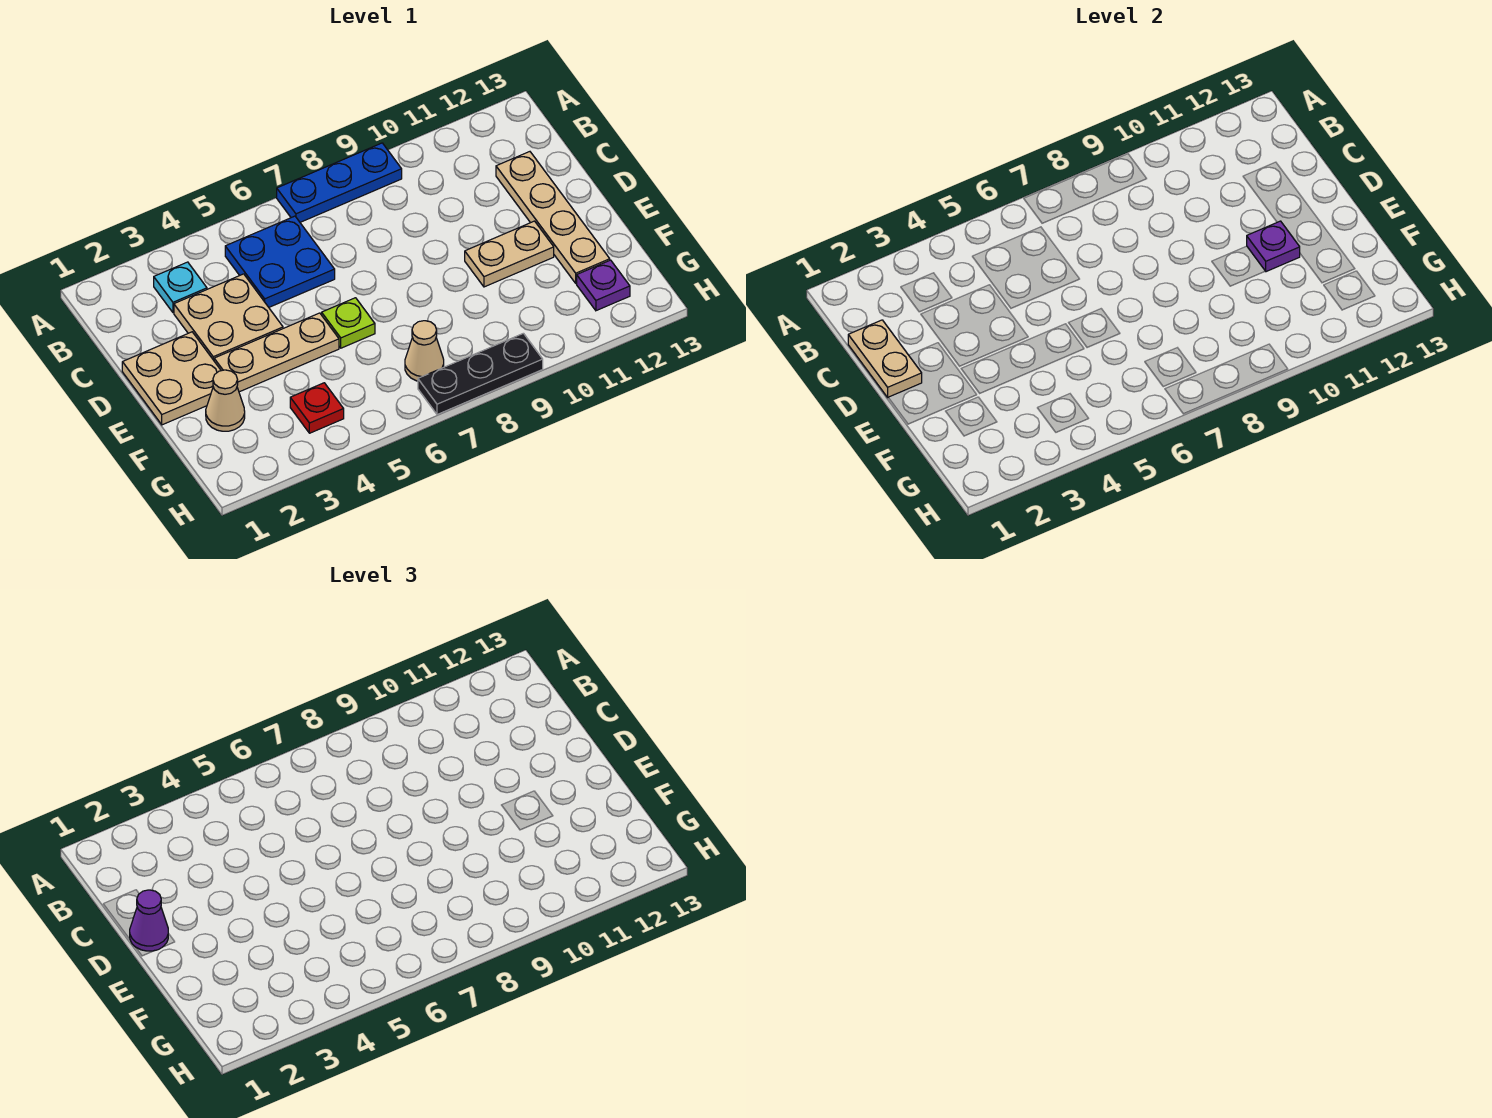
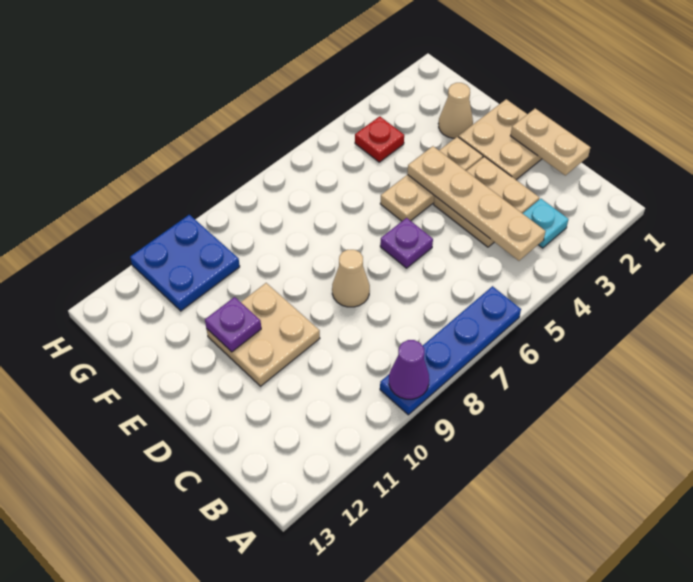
blue 1x3 plate [277,143,402,222] -> blue 1x4 plate [380,286,521,415]
blue 2x2 plate [225,216,335,307] -> blue 2x2 plate moved to [130,215,240,311]
tan 1x4 plate [496,152,610,283] -> tan 1x4 plate moved to [407,146,546,261]
purple 1x1 cone [130,890,168,951] -> purple 1x1 cone moved to [389,340,429,399]
lime 1x1 plate [322,298,375,348] -> none
tan 1x2 plate [465,221,554,287] -> tan 2x2 plate [207,283,320,386]
tan 1x1 cone [405,321,444,381] -> tan 1x1 cone moved to [332,250,370,307]
purple 1x1 plate [577,260,630,311] -> purple 1x1 plate moved to [380,218,433,268]
black 1x3 plate [418,333,543,415] -> none

